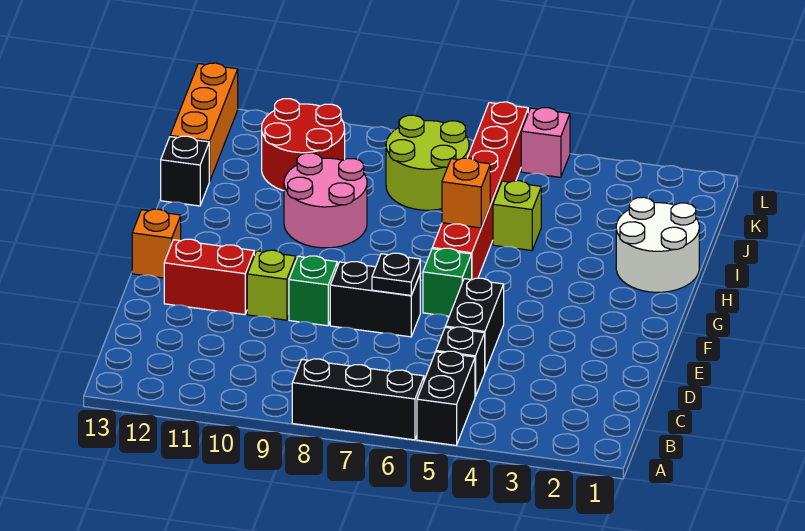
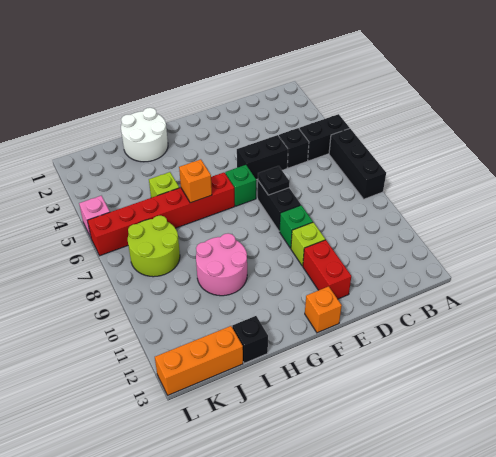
red 2x2 round brick [262,99,345,191] -> none

